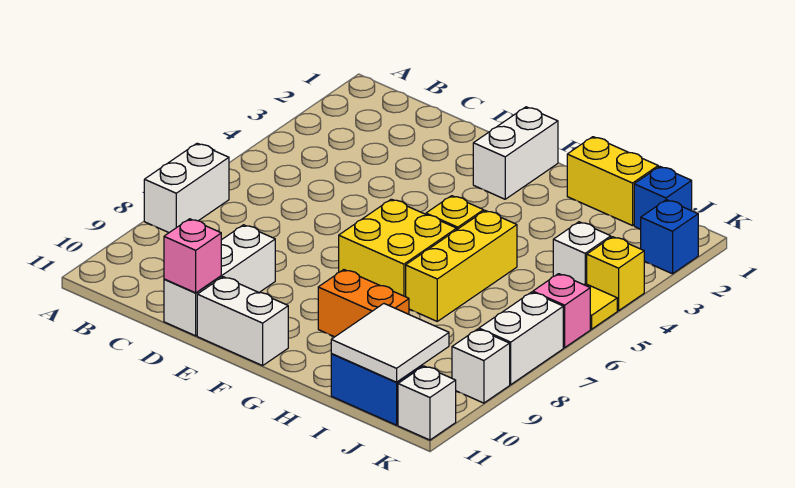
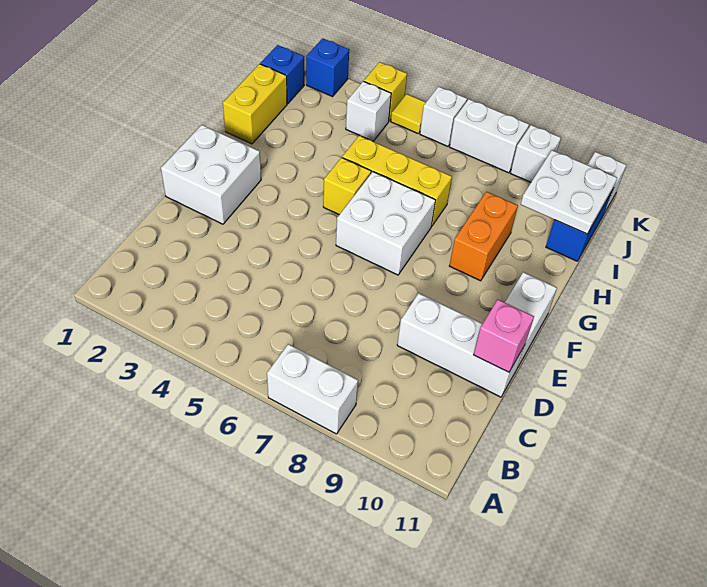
white 1x2 brick [473,107,558,199] -> white 2x2 brick [161,125,261,224]
yellow 2x2 brick [339,199,457,297] -> white 2x2 brick [336,172,436,275]
white 2x2 tile [331,304,449,382] -> white 2x2 plate [521,150,617,234]
pink 1x1 brick [533,274,590,348] -> white 1x1 brick [420,87,467,146]

